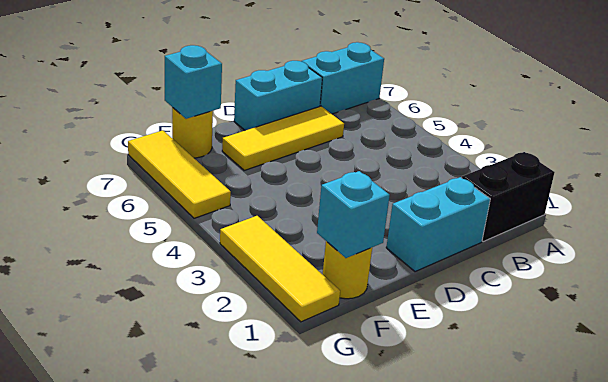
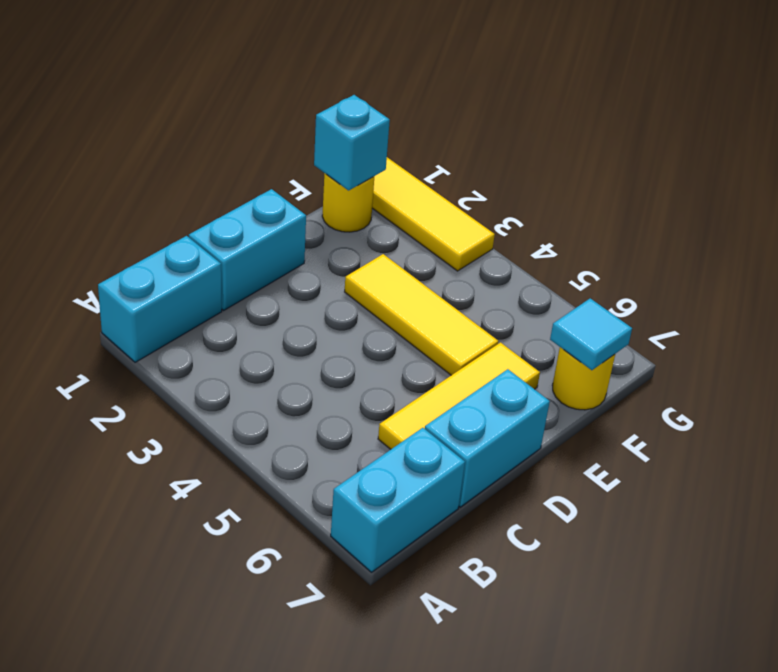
black 1x2 brick [462,152,555,241] -> cyan 1x2 brick [98,236,222,362]
cyan 1x1 brick [165,45,222,119] -> cyan 1x1 tile [550,298,632,370]
yellow 1x3 tile [128,130,231,218] -> yellow 1x3 tile moved to [345,254,498,375]

